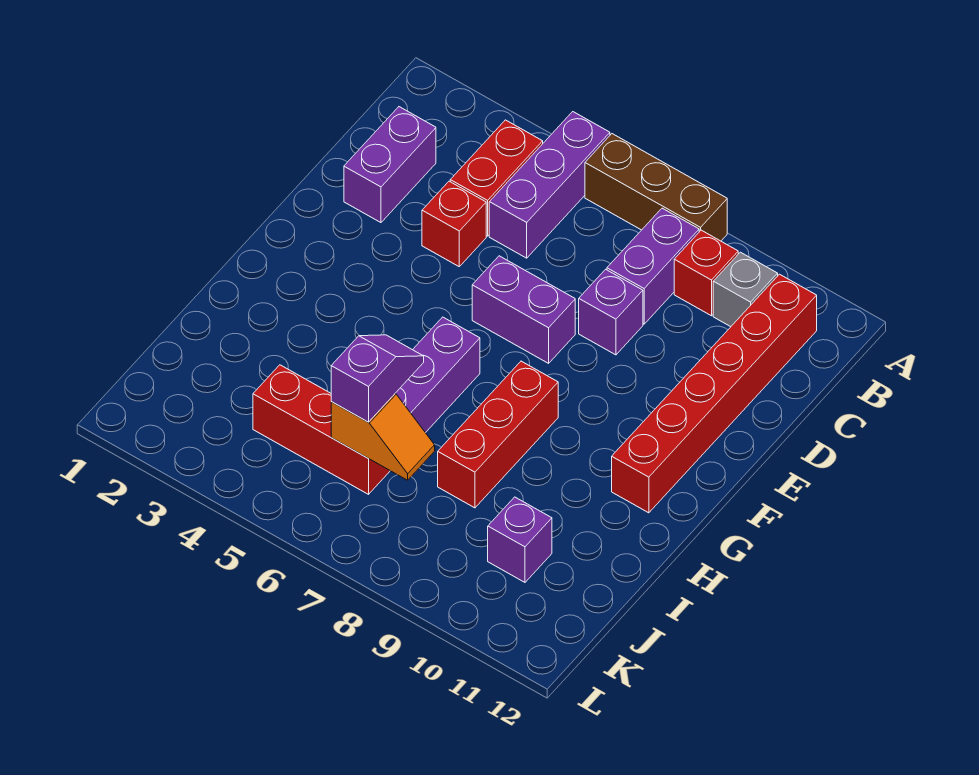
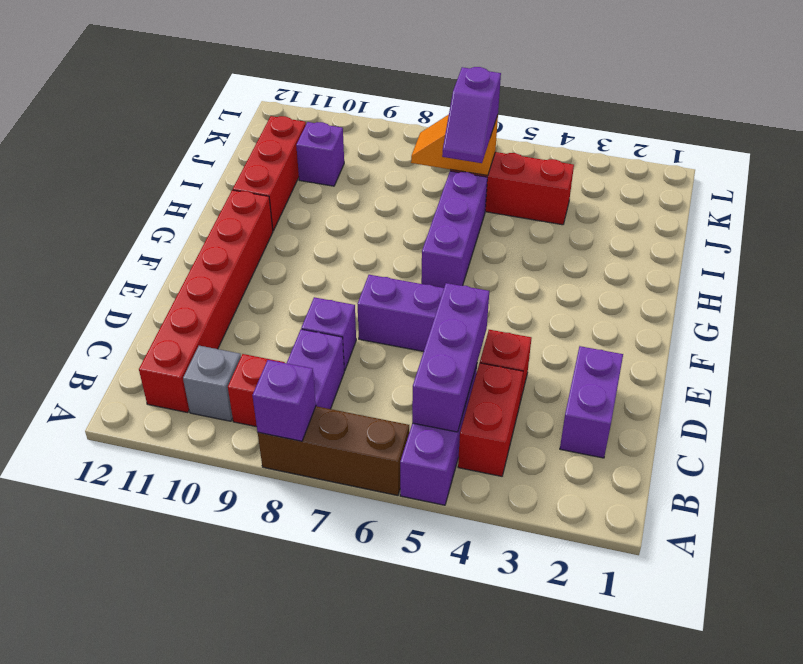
none -> purple 1x1 brick [252,360,316,441]
none -> purple 1x3 brick [412,283,489,432]
red 1x3 brick [438,361,558,508] -> red 1x3 brick moved to [233,116,306,231]

